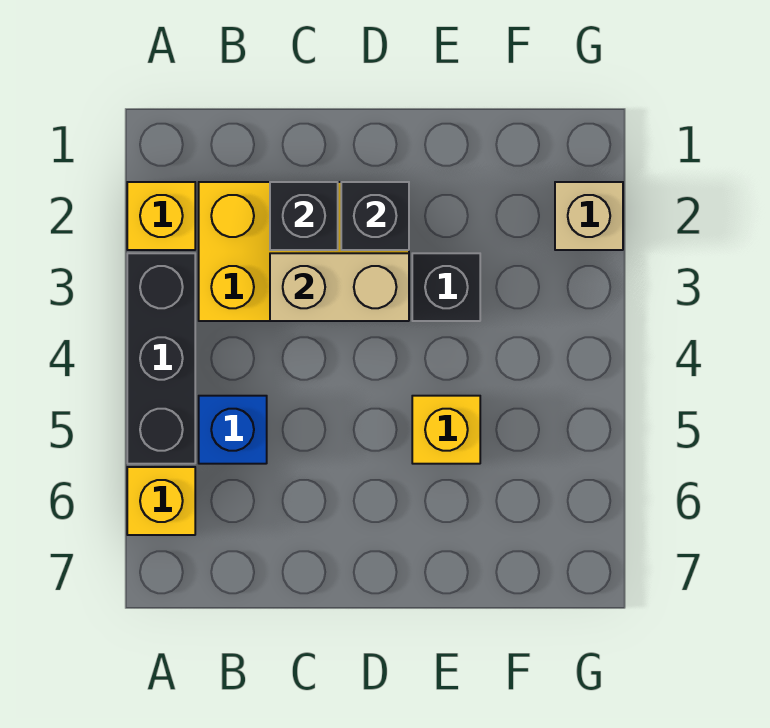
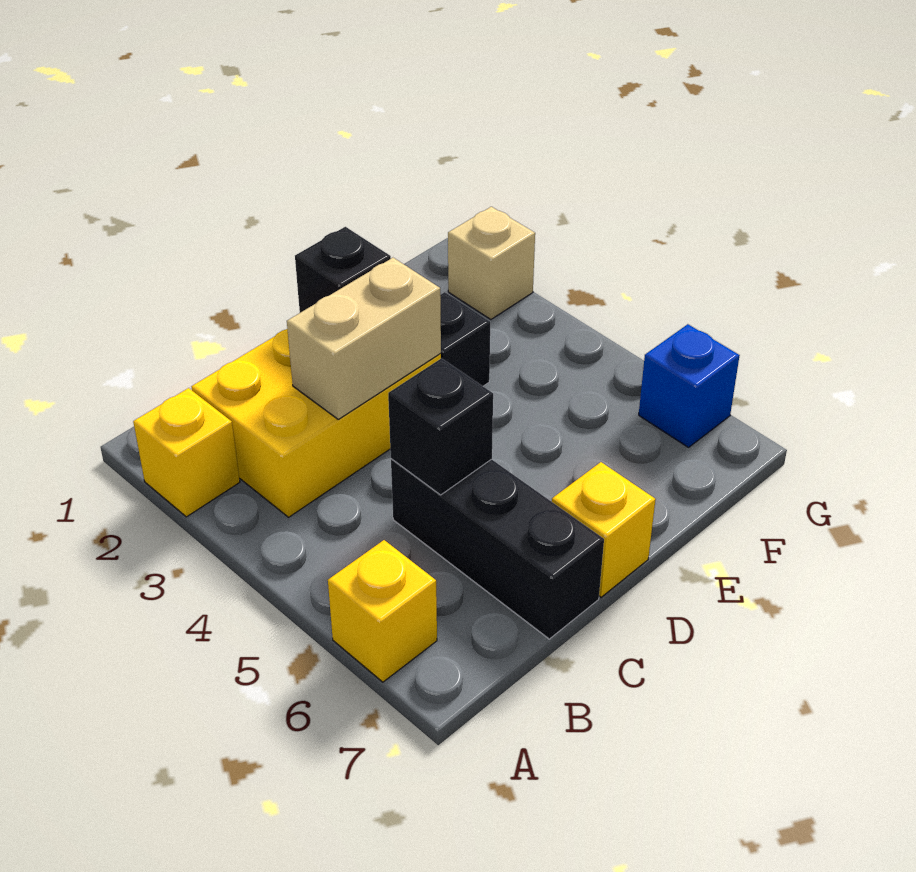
black 1x3 brick [127,253,195,464] -> black 1x3 brick moved to [391,459,604,639]
blue 1x1 brick [199,396,267,464] -> blue 1x1 brick moved to [639,324,740,447]
black 1x1 brick [270,182,338,250] -> black 1x1 brick moved to [388,358,493,495]
yellow 1x1 brick [412,396,480,464] -> yellow 1x1 brick moved to [552,462,656,597]

